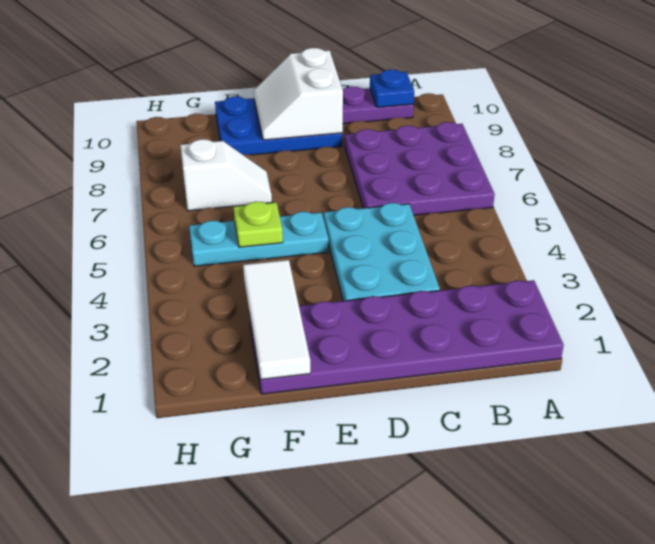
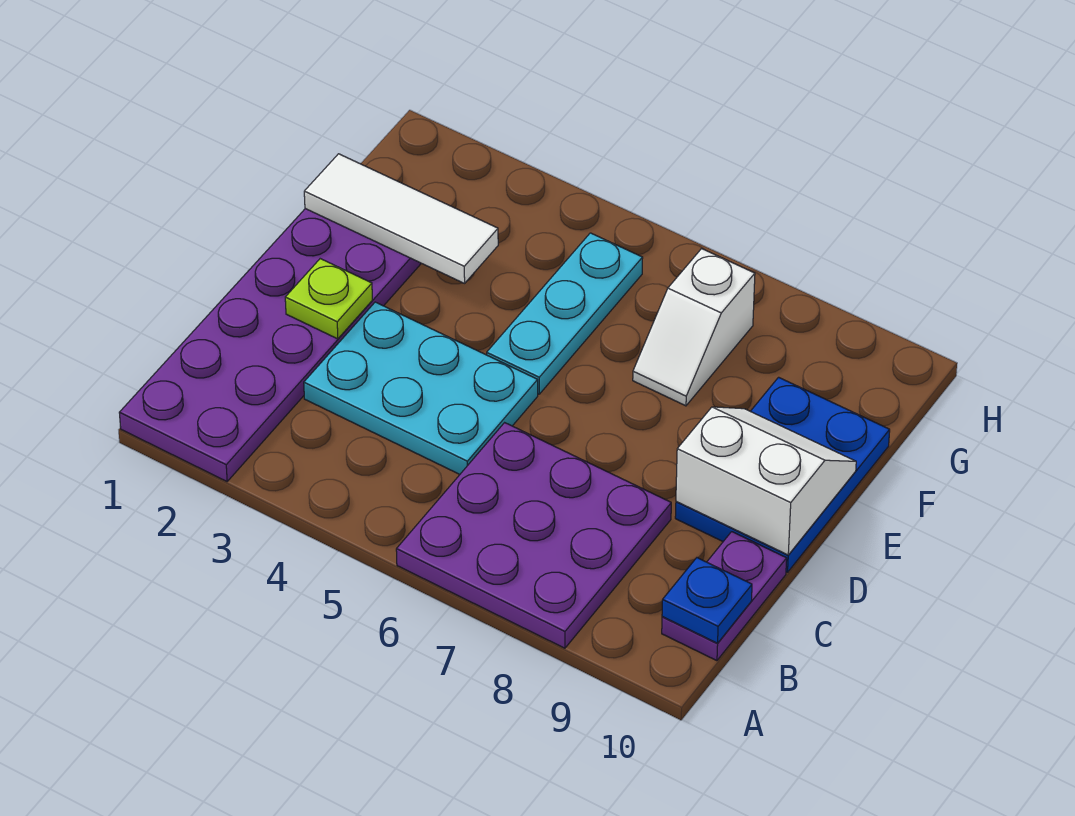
lime 1x1 plate [234,201,283,247] -> lime 1x1 plate moved to [285,259,372,339]

